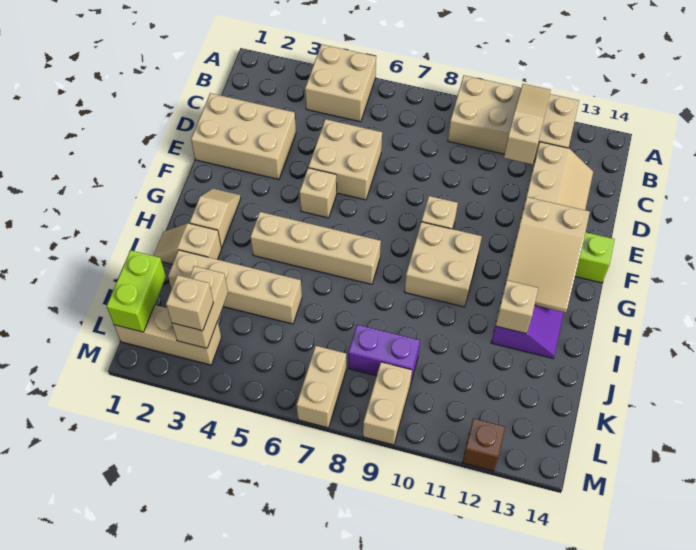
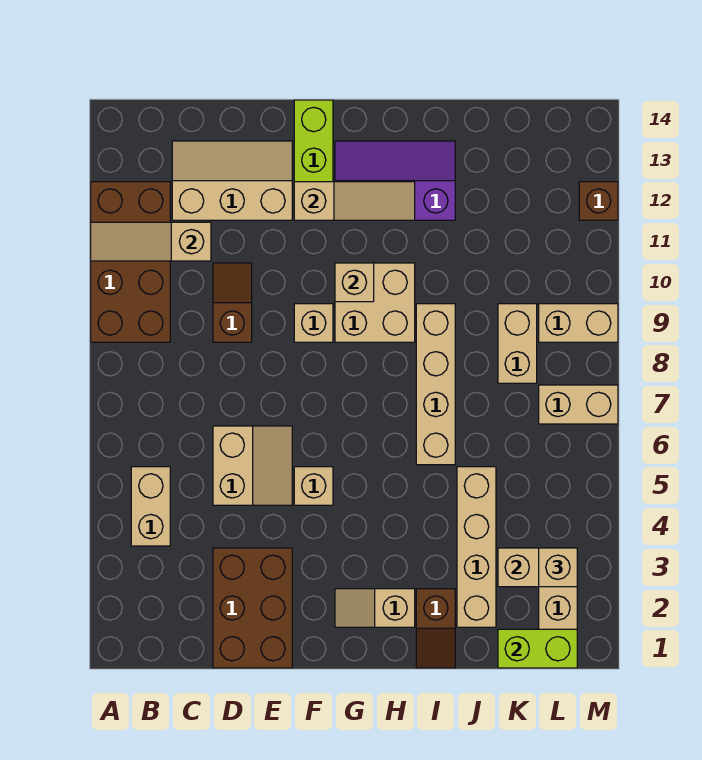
tan 2x2 brick [305,44,376,122] -> tan 1x2 brick [131,467,170,546]
tan 2x4 brick [448,75,579,161] -> brown 2x4 brick [91,182,170,342]
tan 2x3 brick [191,93,296,179] -> brown 2x3 brick [213,548,292,668]
tan 2x2 brick [308,119,382,200] -> tan 2x2 slope [213,426,292,505]
none -> brown 1x2 slope [213,263,252,342]
tan 2x3 slope [506,197,590,313] -> tan 1x3 slope [294,182,415,220]
tan 1x4 brick [250,212,381,284] -> tan 1x4 brick moved to [416,304,455,465]
tan 1x2 slope [154,223,221,264] -> brown 1x2 slope [416,589,455,668]
tan 1x1 brick [495,280,538,334] -> tan 1x1 brick moved to [335,263,374,302]
purple 1x2 brick [348,325,420,381] -> tan 1x2 brick [498,304,537,383]

